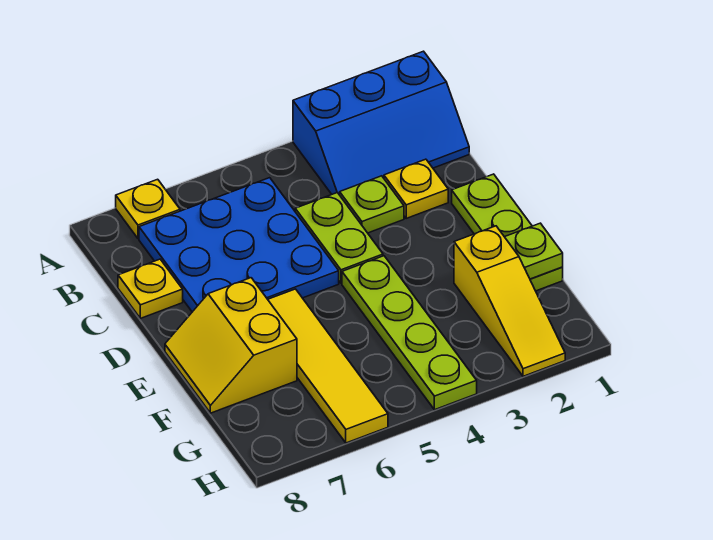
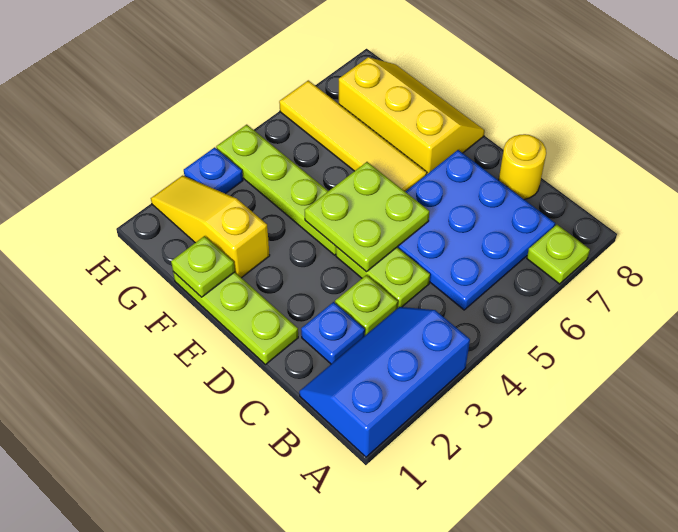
yellow 1x1 plate [116,179,180,239] -> lime 1x1 plate [527,225,590,284]
yellow 1x1 plate [384,159,448,218] -> blue 1x1 plate [301,302,365,364]
yellow 1x1 plate [118,259,183,318] -> yellow 1x1 round brick [499,134,546,200]
none -> lime 2x2 plate [305,162,429,272]
yellow 2x2 slope [165,278,297,413] -> yellow 2x3 slope [339,57,485,174]
none -> blue 1x1 plate [184,147,243,194]

